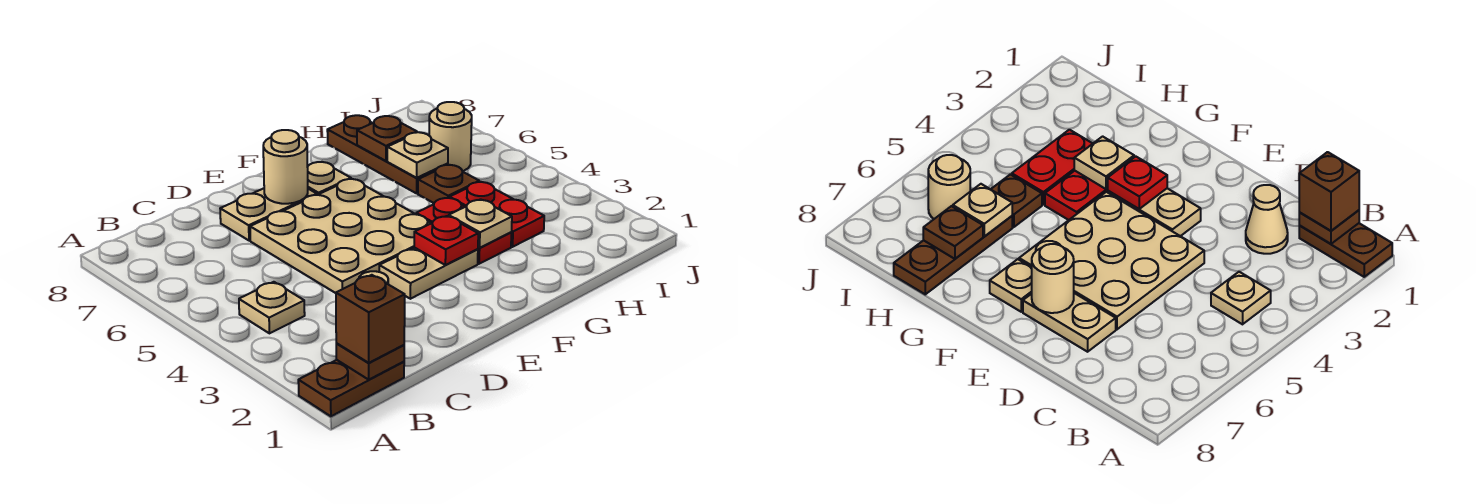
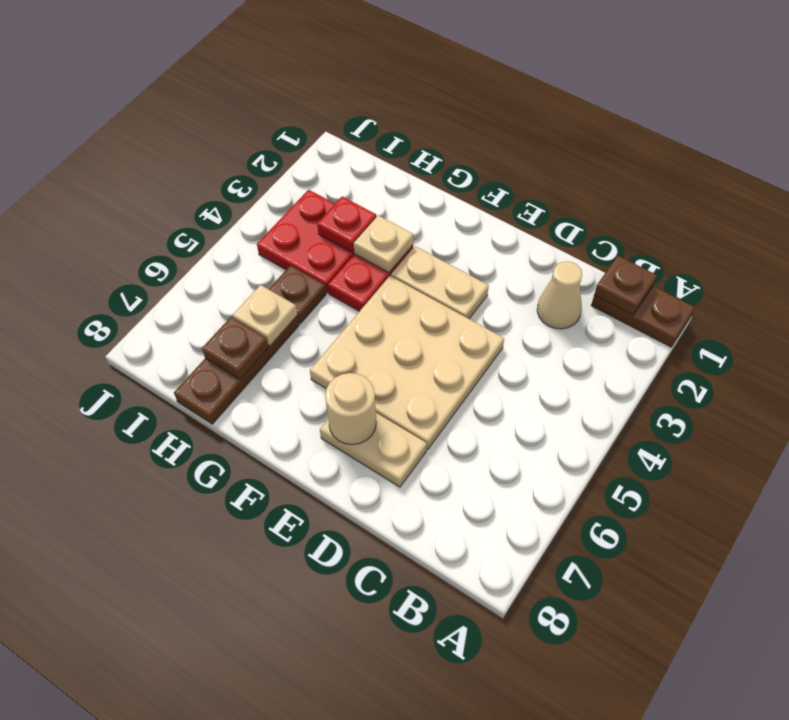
brown 1x1 brick [336,275,405,363] -> none
tan 1x1 plate [239,282,305,333] -> none
red 1x1 plate [414,216,478,265] -> red 1x1 plate moved to [317,197,376,253]
tan 1x1 plate [308,162,351,195] -> none
red 1x2 plate [450,182,544,247] -> red 2x2 plate [257,190,354,293]
tan 1x1 round brick [429,102,472,171] -> none

